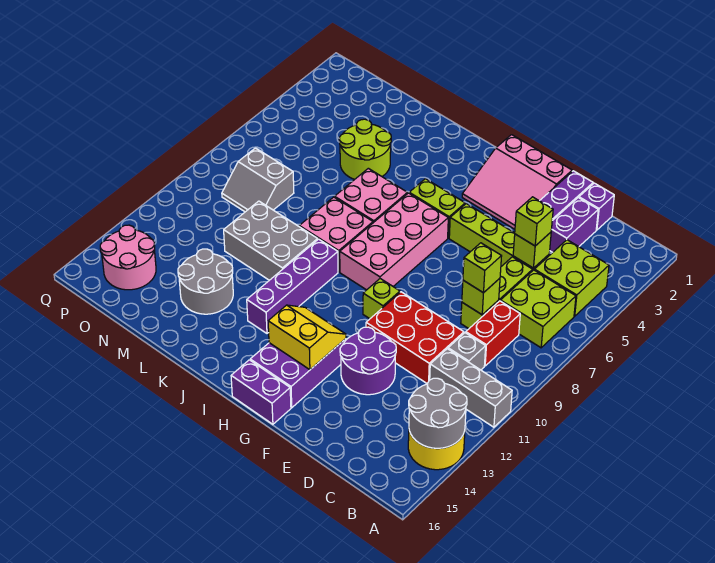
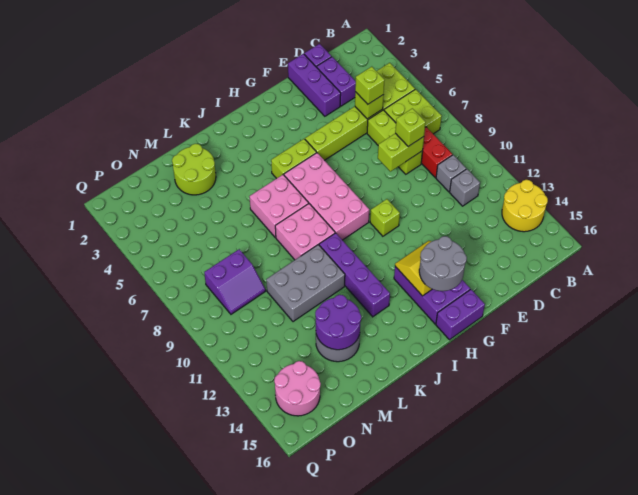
grey 1x3 brick [430,349,512,427] -> grey 1x1 brick [450,169,480,206]
grey 2x2 round brick [409,378,467,448] -> grey 2x2 round brick moved to [419,236,467,291]
lime 1x1 brick [462,278,500,315] -> lime 1x2 brick [378,133,424,172]
red 2x3 brick [366,292,464,383] -> none
purple 2x2 round brick [340,327,396,395] -> purple 2x2 round brick moved to [315,295,361,350]
pink 3x3 slope [462,135,572,229] -> none
lime 2x2 round brick [339,119,391,179] -> lime 2x2 round brick moved to [172,144,216,195]
grey 2x2 slope [222,148,294,212] -> purple 2x2 slope [204,249,266,314]

